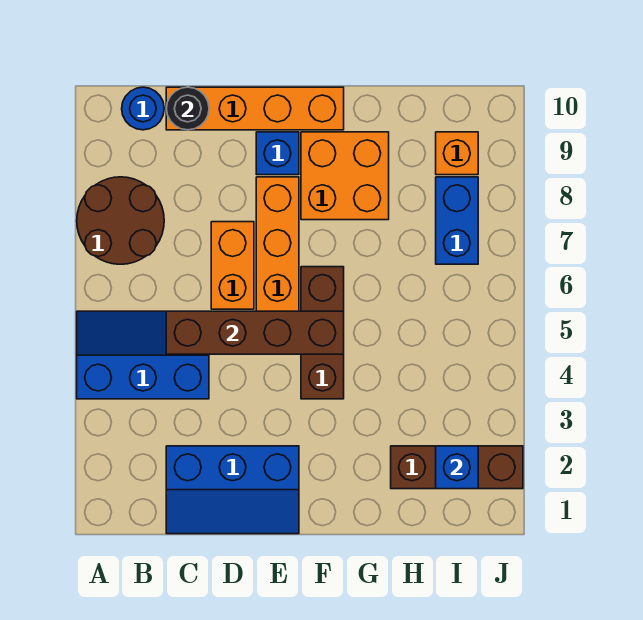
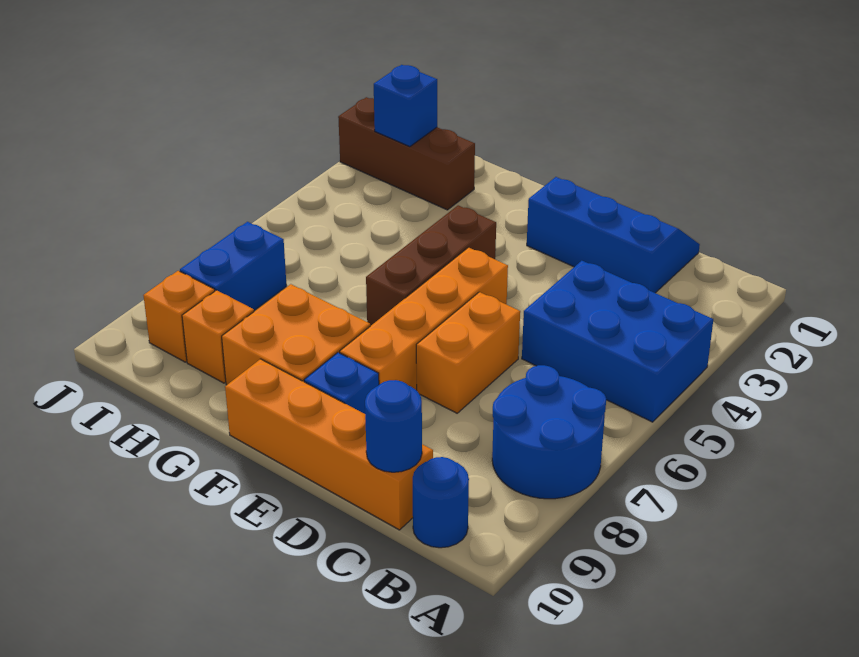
blue 2x3 slope [77,311,209,399] -> blue 2x3 brick [522,261,713,422]
brown 2x2 round brick [77,177,164,264] -> blue 2x2 round brick [492,365,606,499]
brown 1x4 brick [166,311,344,354] -> none
black 1x1 round brick [166,87,209,130] -> blue 1x1 round brick [365,380,422,472]
none -> orange 1x1 brick [182,290,254,383]

